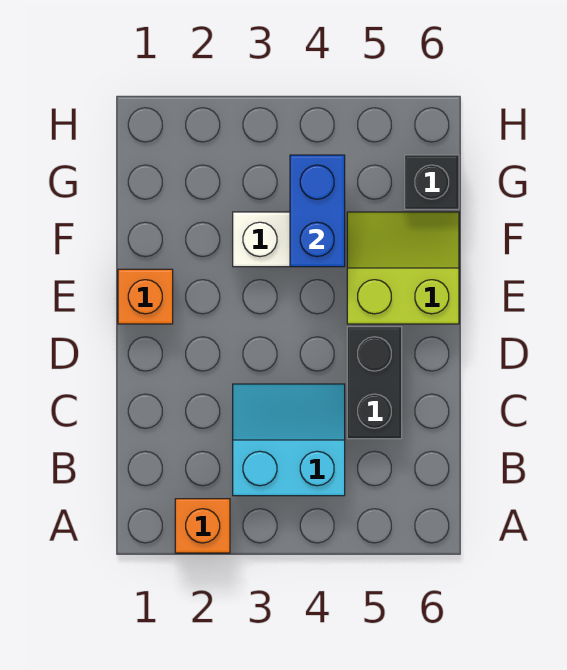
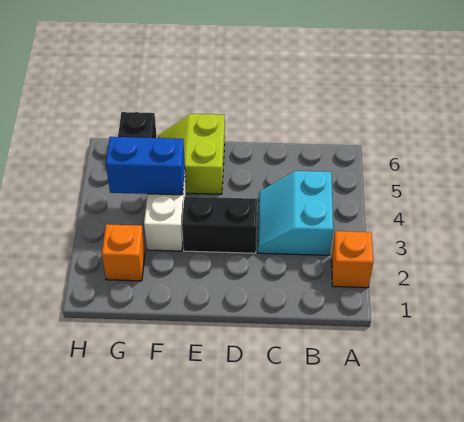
black 1x2 brick [347,327,402,439] -> black 1x2 brick moved to [182,197,257,253]
orange 1x1 brick [118,269,173,324] -> orange 1x1 brick moved to [102,224,145,281]

